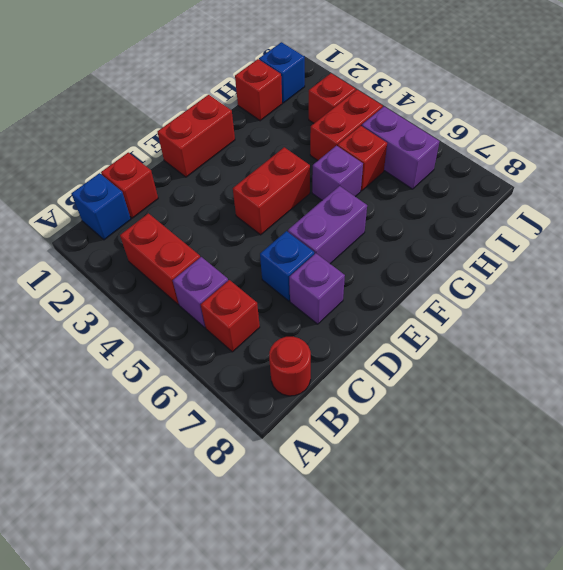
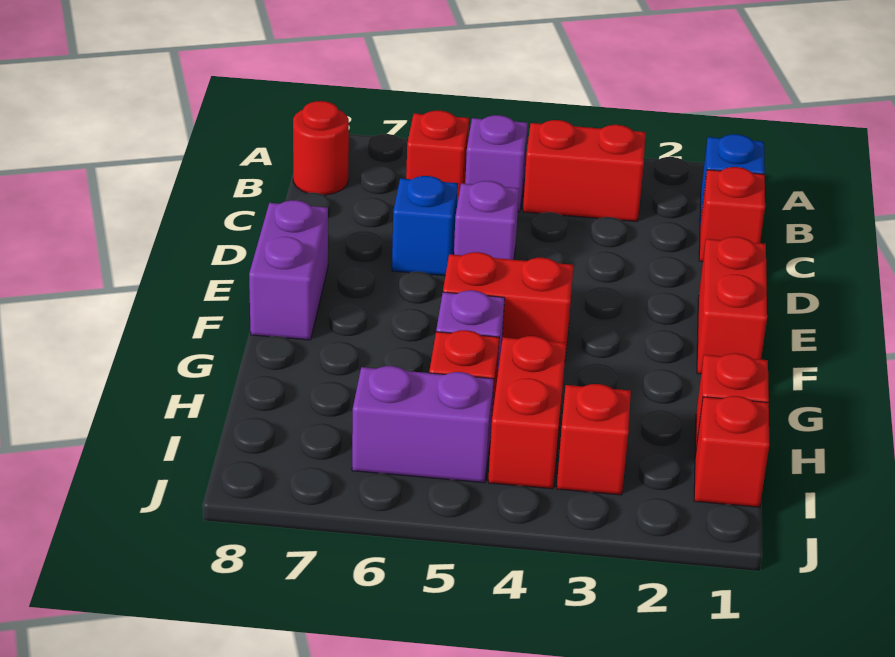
purple 1x1 brick [289,253,345,324] -> purple 1x1 brick moved to [454,181,519,260]
red 1x2 brick [233,147,310,235] -> red 1x2 brick turned to [443,252,574,359]
purple 1x2 brick [288,186,367,264] -> purple 1x2 brick moved to [249,200,328,340]
blue 1x1 brick [259,42,305,103] -> red 1x1 brick [694,396,769,507]

